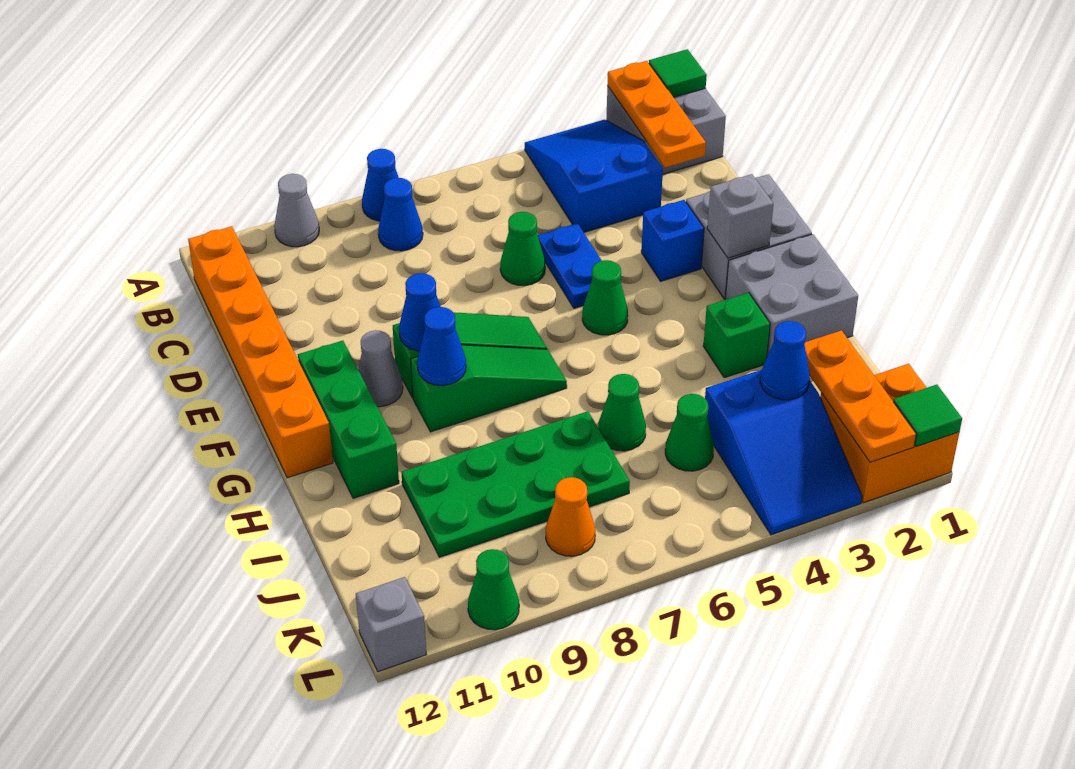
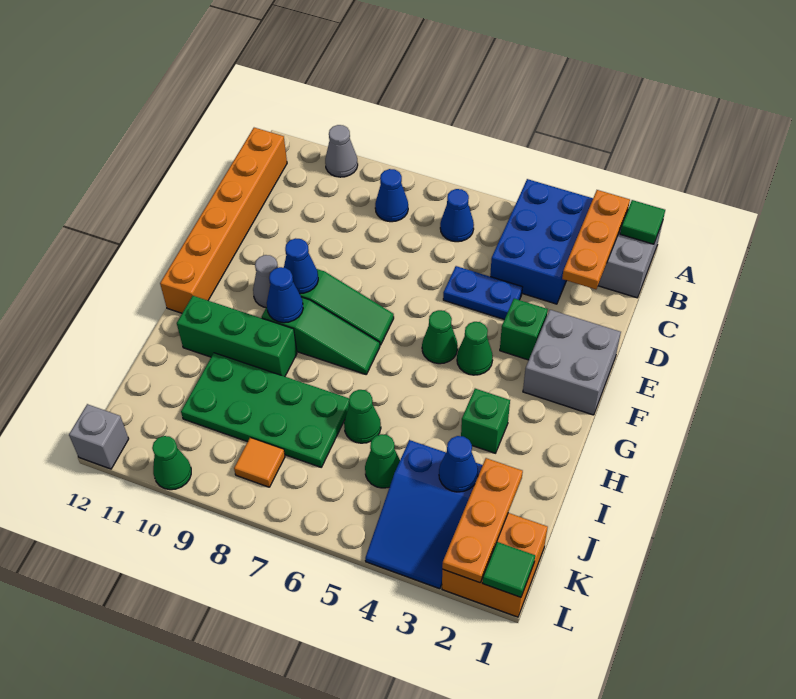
blue 2x3 slope [525,120,663,232] -> blue 2x3 brick [490,179,593,304]
blue 1x1 cone [362,149,399,221] -> blue 1x1 cone moved to [440,189,474,242]
blue 1x2 plate [538,223,602,308] -> blue 1x2 plate turned to [443,266,522,320]
green 1x1 cone [500,212,545,286] -> green 1x1 cone moved to [457,322,493,375]
blue 1x1 brick [641,200,704,281] -> green 1x1 brick [500,299,548,360]
grey 1x1 brick [707,174,773,258] -> none
green 1x3 brick [298,341,399,498] -> green 1x3 brick turned to [177,296,297,376]
grey 2x2 brick [725,234,858,356] -> none
orange 1x1 cone [546,477,595,556] -> orange 1x1 tile [234,438,285,487]

